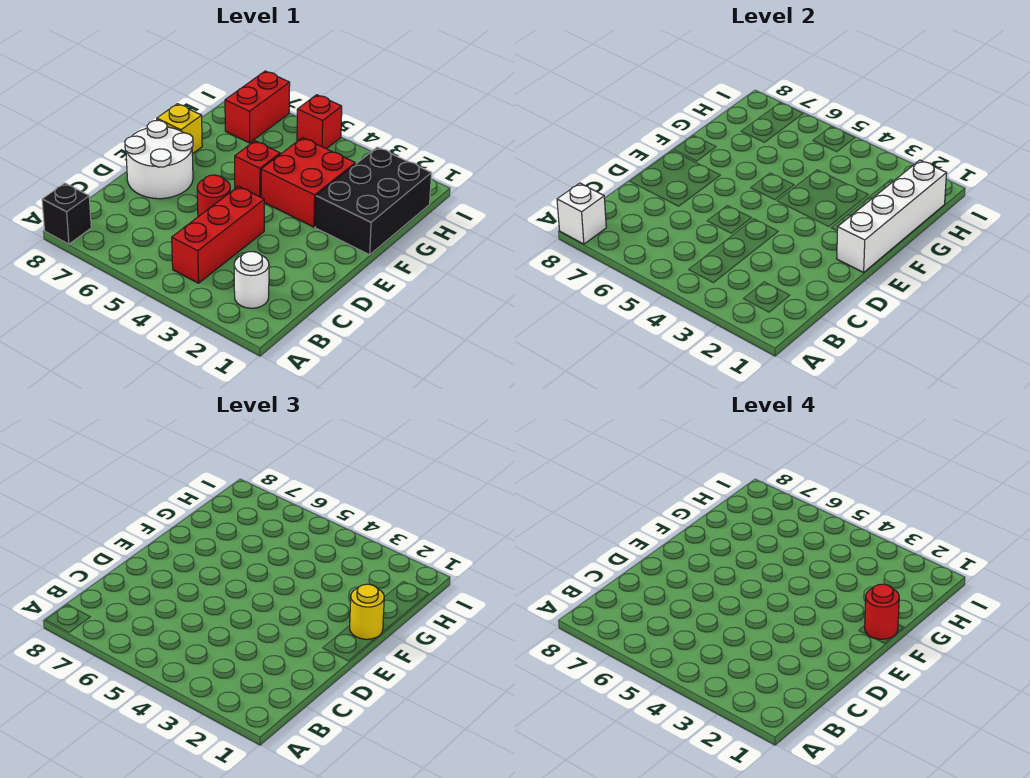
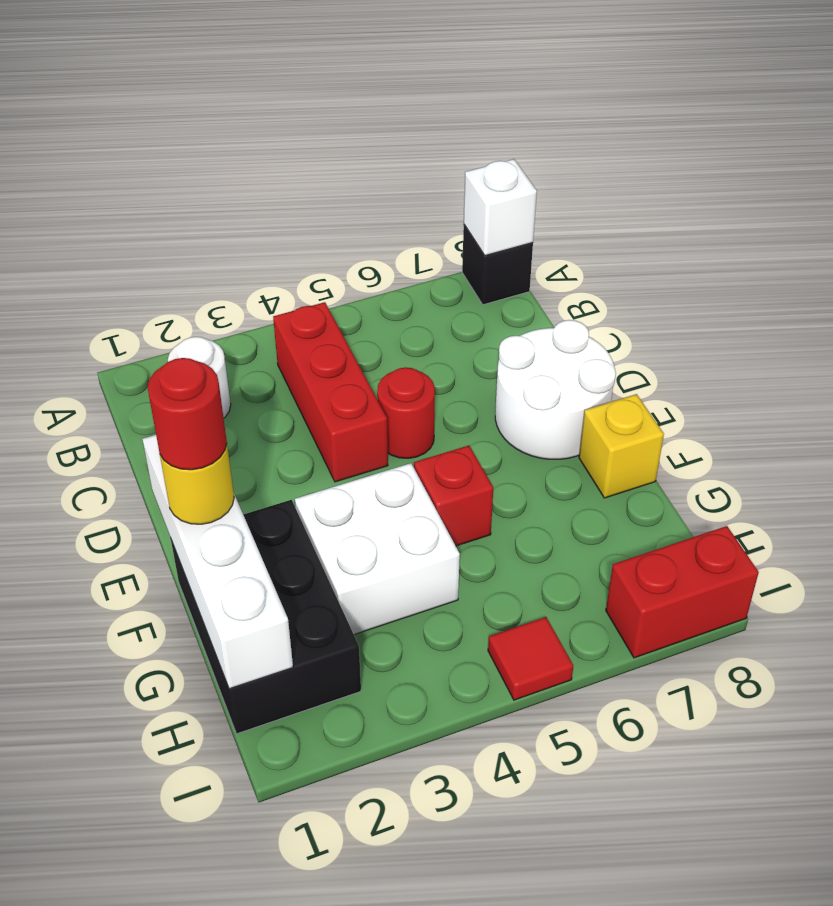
red 2x2 brick [261,138,355,227] -> white 2x2 brick [295,463,460,635]
red 1x2 brick [225,71,290,143] -> red 1x2 brick turned to [606,526,759,658]
red 1x1 brick [297,95,342,149] -> red 1x1 tile [488,617,573,700]

